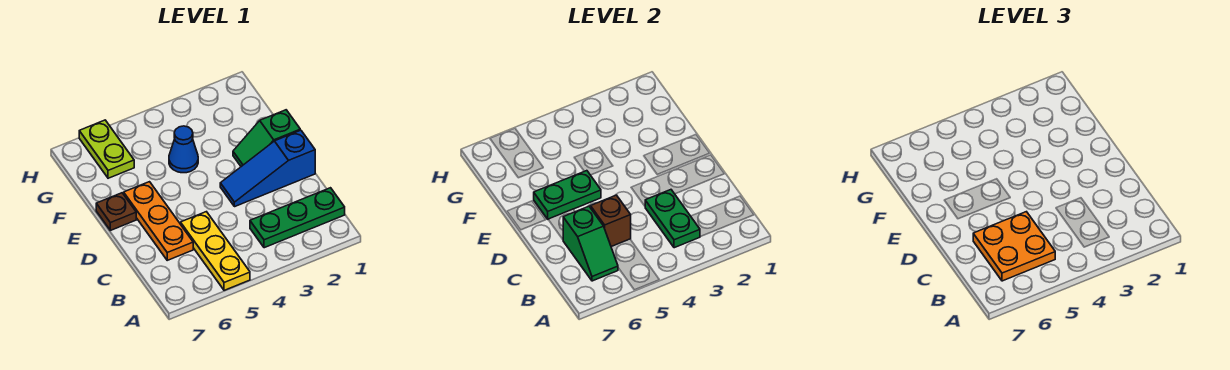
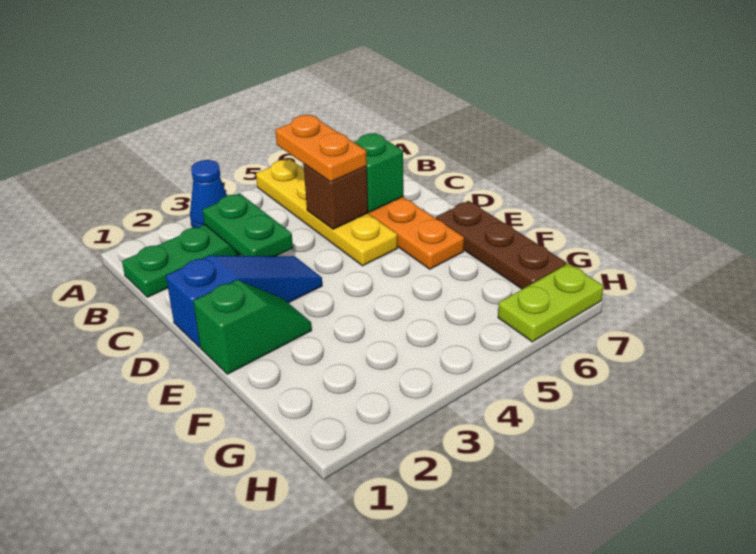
yellow 1x3 plate [181,212,250,290] -> yellow 1x4 plate [256,159,397,266]
orange 2x2 plate [973,212,1055,281] -> orange 1x2 plate [275,115,367,182]
green 1x2 plate [534,171,601,219] -> none
brown 1x1 plate [96,193,136,230] -> brown 1x3 plate [436,201,567,289]
blue 1x1 cone [169,126,198,173] -> blue 1x1 cone moved to [190,160,227,228]
lime 1x2 plate [79,120,134,178] -> lime 1x2 plate turned to [498,264,603,342]

